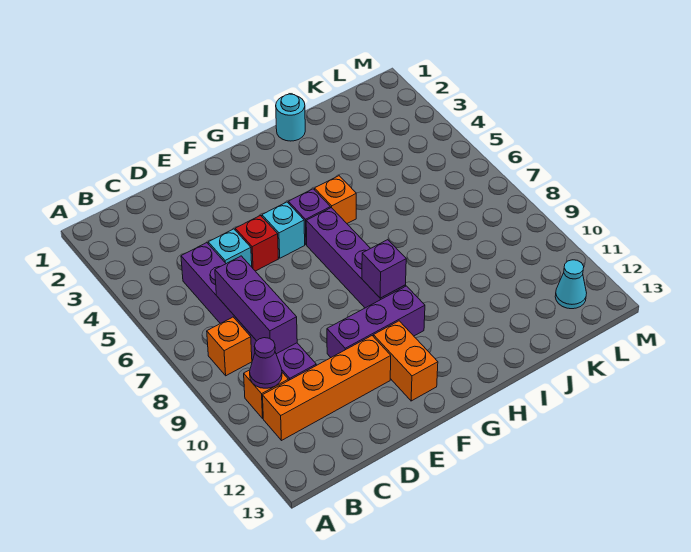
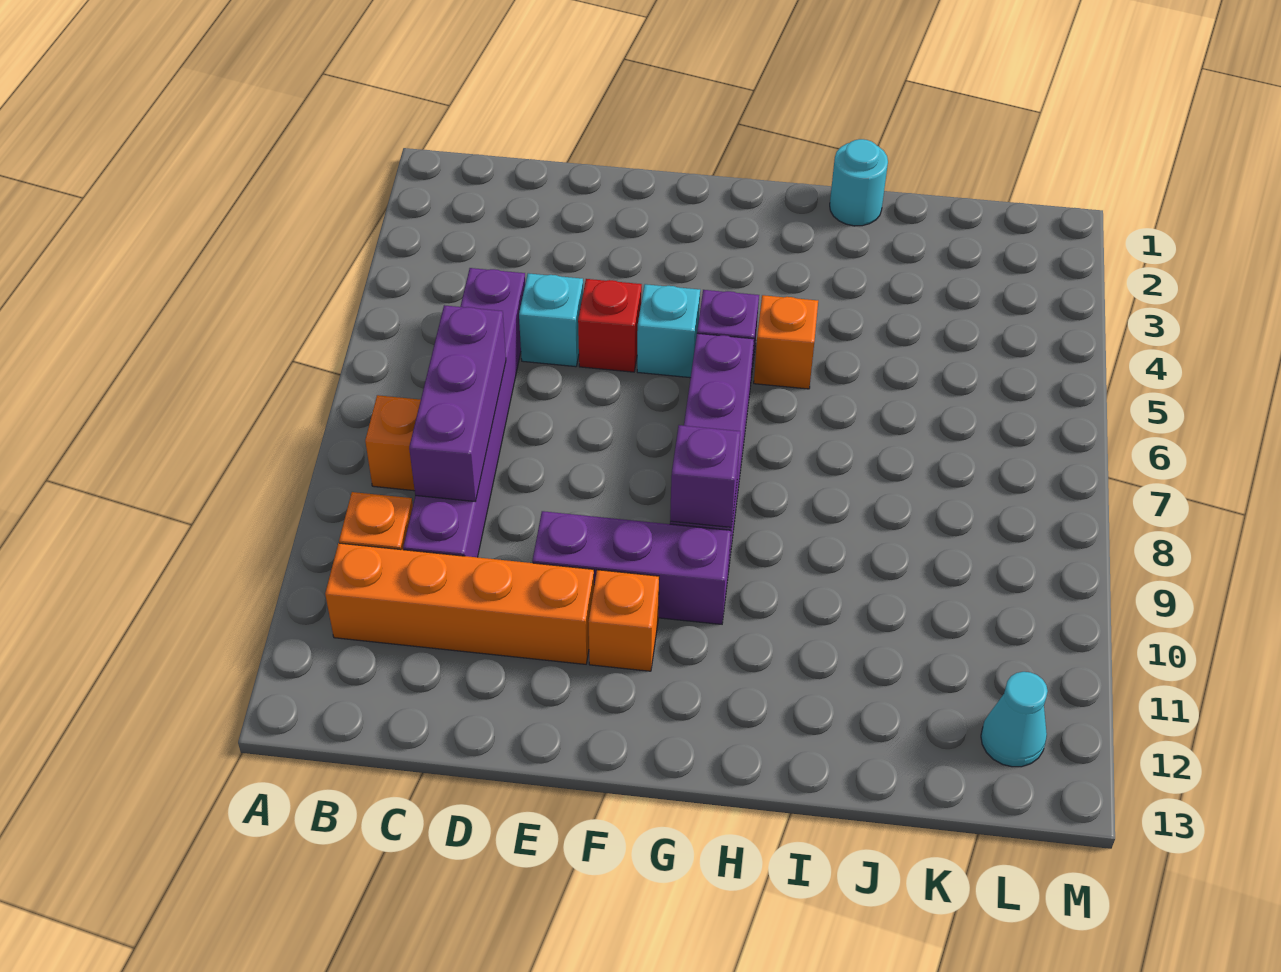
purple 1x1 cone [250,338,282,388] -> none
orange 1x2 brick [373,321,438,401] -> orange 1x1 brick [588,570,659,671]

